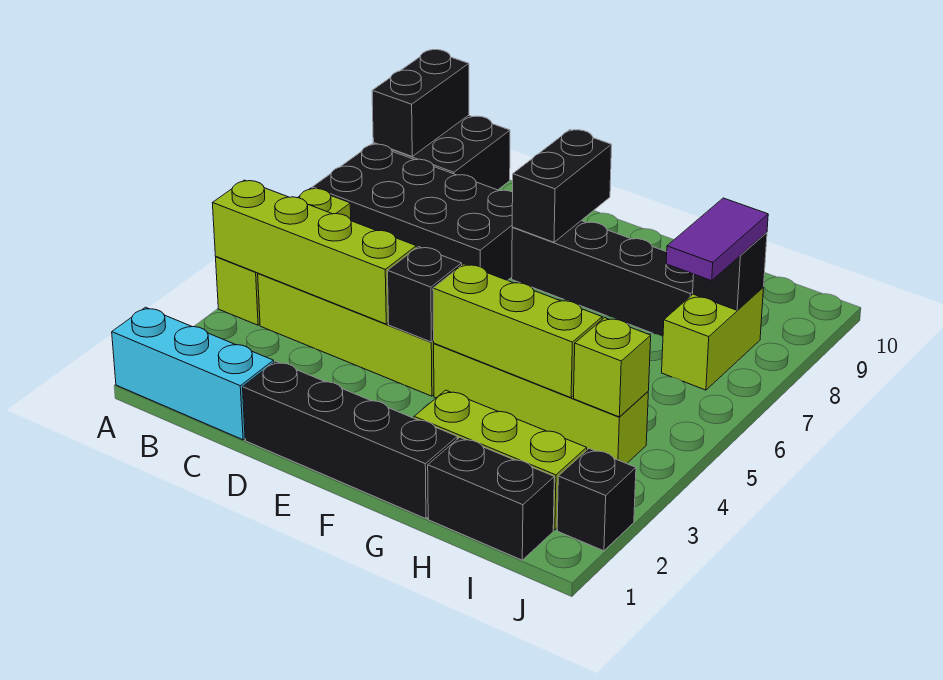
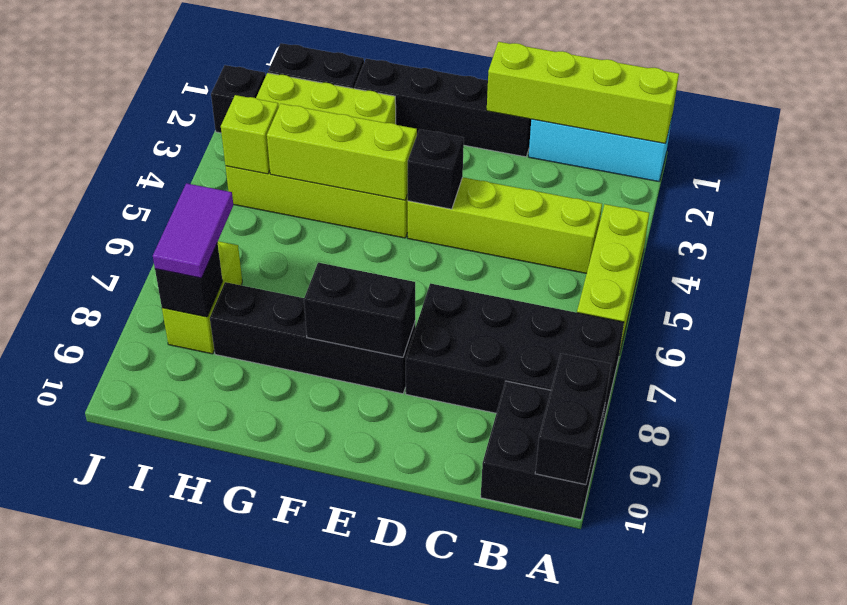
lime 1x4 brick [213,180,416,324] -> lime 1x4 brick moved to [487,42,679,144]
black 1x2 brick [512,130,612,242] -> black 1x2 brick turned to [304,263,415,357]

